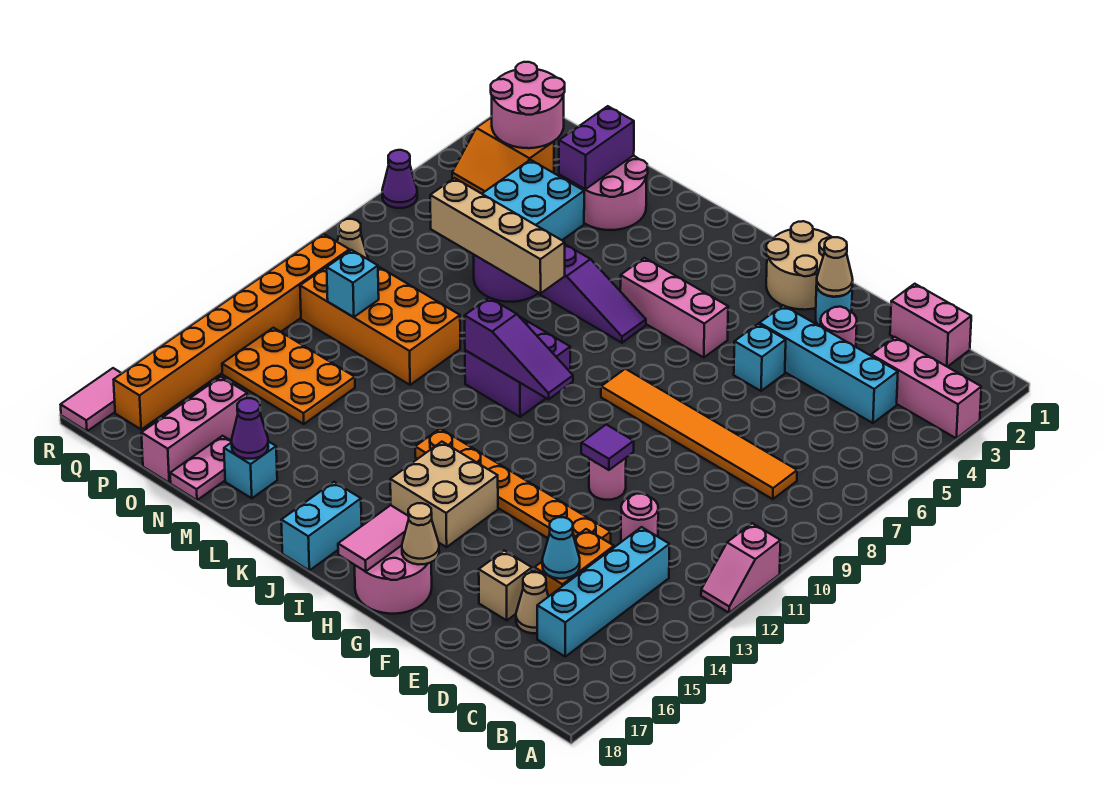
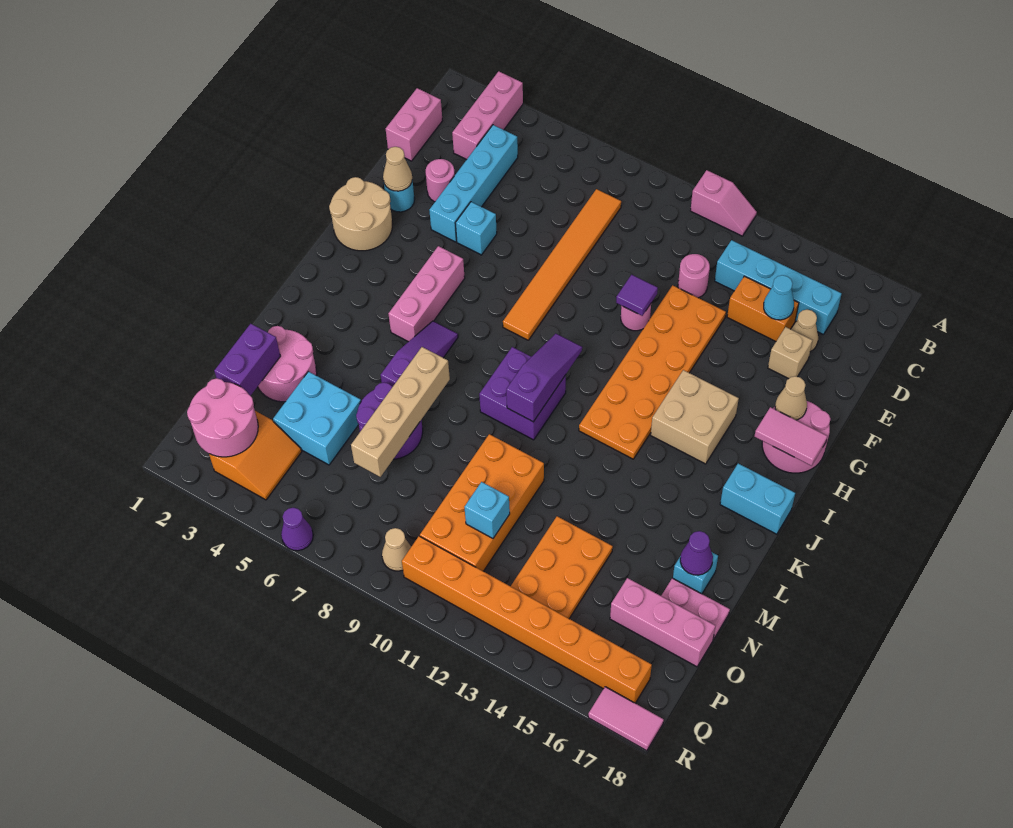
orange 1x6 plate [415,429,611,543] -> orange 2x6 plate [579,285,726,459]
purple 1x2 brick [559,106,634,189] -> purple 1x2 brick turned to [214,324,280,396]

